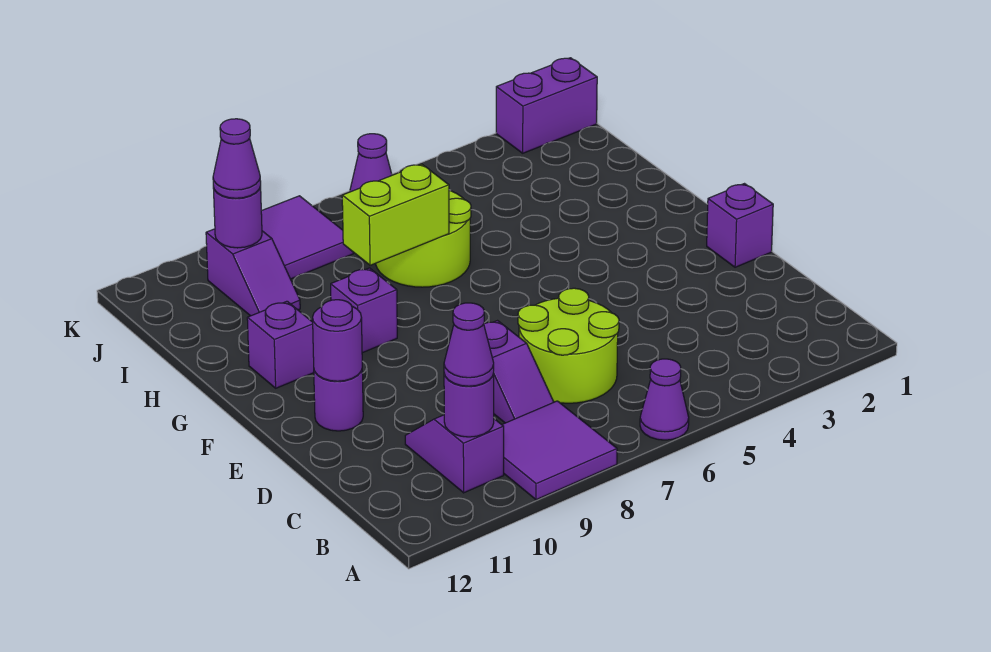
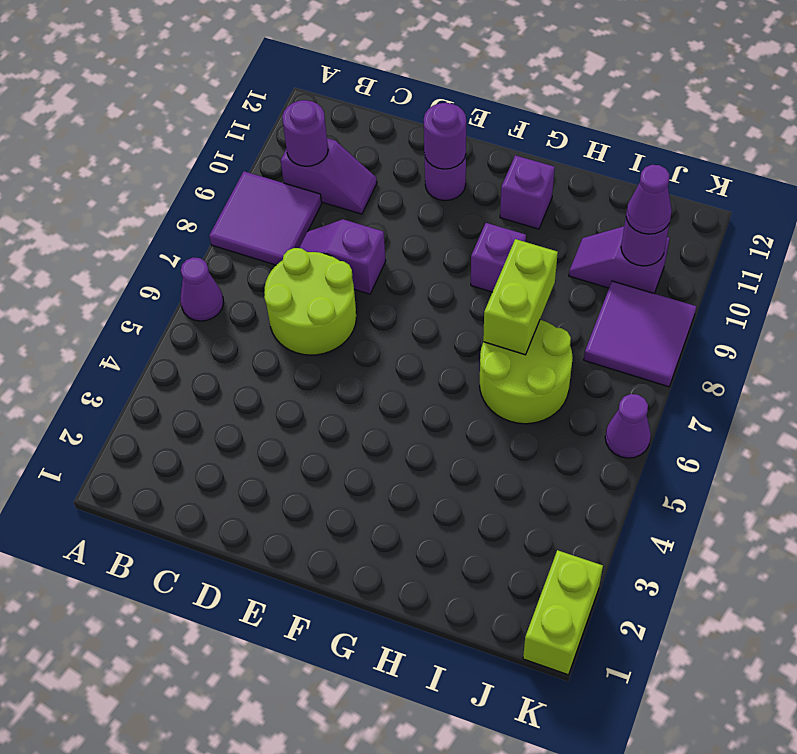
purple 1x1 cone [444,303,494,386] -> none
purple 1x1 brick [707,184,773,267] -> none
purple 1x2 brick [496,58,597,153] -> lime 1x2 brick [523,550,603,675]

